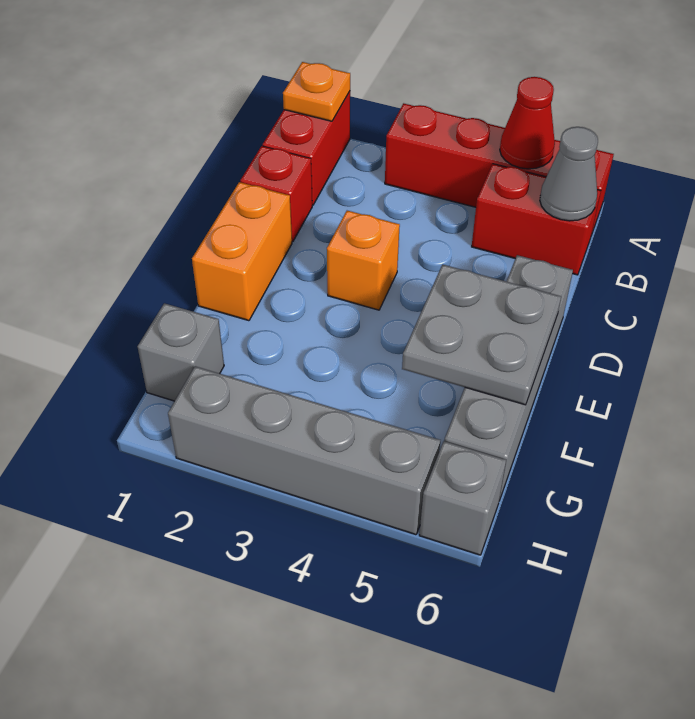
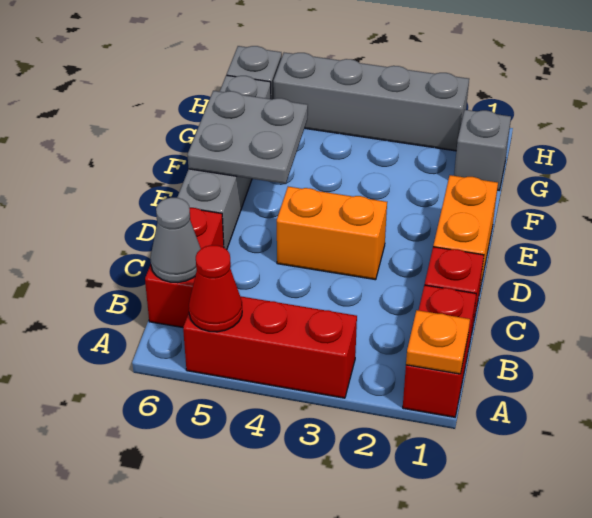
red 1x4 brick [385,103,614,235] -> red 1x3 brick [183,296,357,398]
red 1x2 brick [472,164,601,275] -> red 1x2 brick turned to [145,208,224,327]
orange 1x1 brick [327,211,400,310] -> orange 1x2 brick [277,187,387,280]

